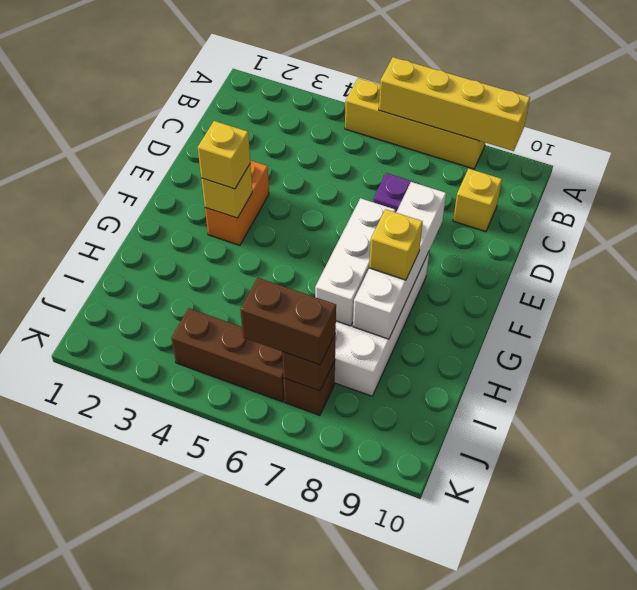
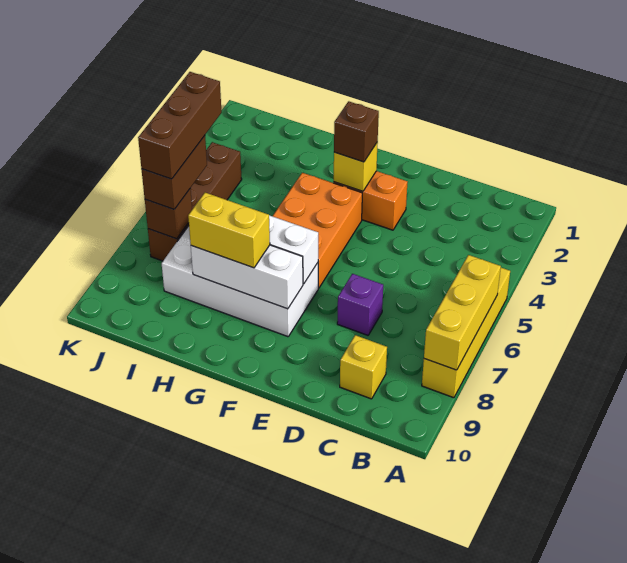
yellow 1x4 brick [379,57,530,151] -> yellow 1x3 brick [424,255,501,370]
white 1x4 brick [353,182,446,339] -> white 1x3 brick [191,245,303,309]
yellow 1x1 brick [198,121,250,189] -> brown 1x1 brick [334,101,379,162]
none -> orange 2x3 brick [273,173,362,288]
yellow 1x1 brick [369,209,423,280] -> yellow 1x2 brick [188,193,270,268]
none -> brown 1x3 brick [138,72,222,179]

